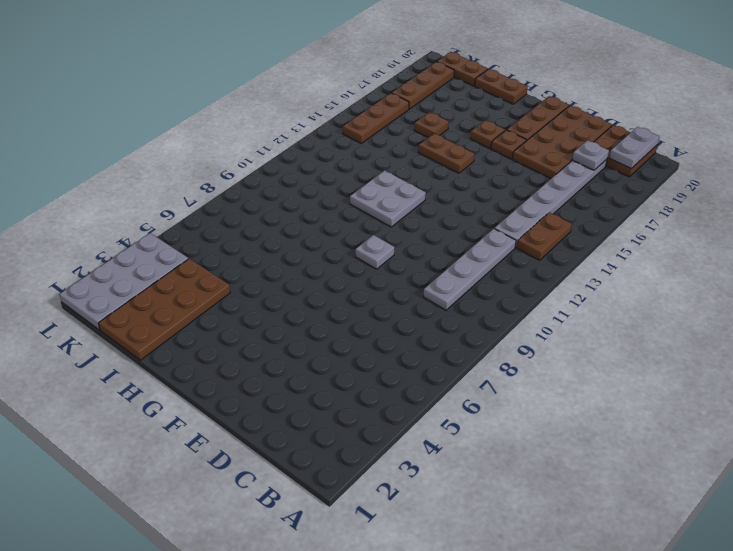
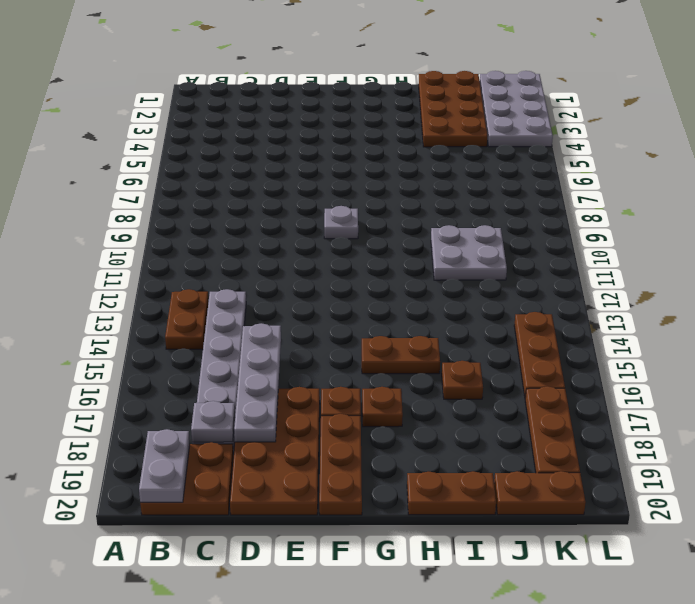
grey 1x4 plate [424,229,516,310] -> grey 1x4 plate moved to [234,323,281,442]
grey 2x2 plate [350,170,426,227] -> grey 2x2 plate moved to [431,225,507,280]

